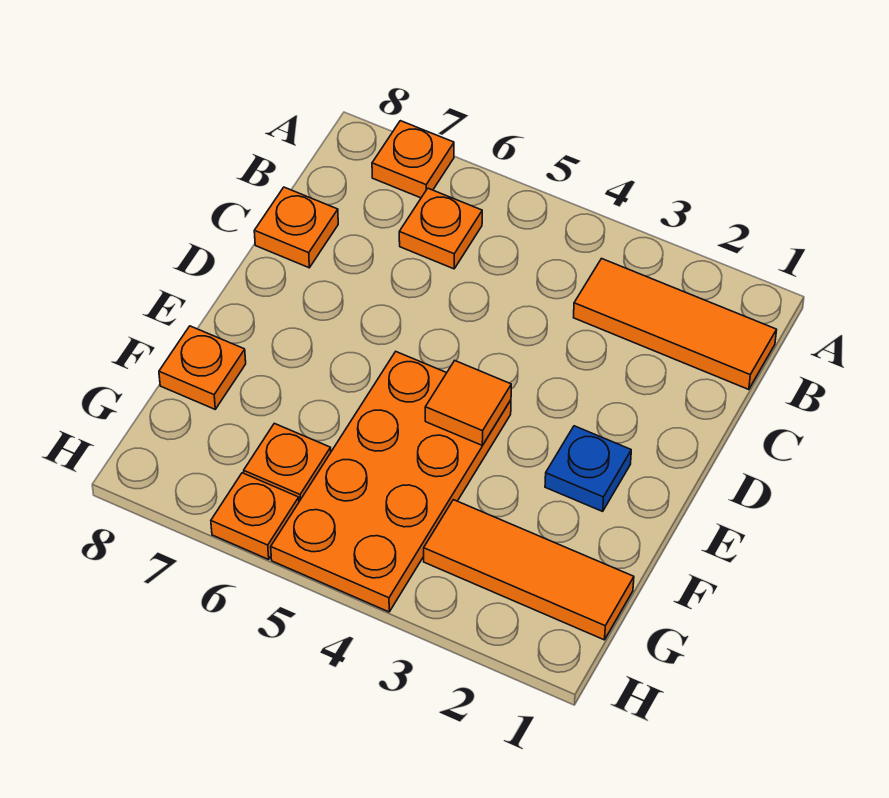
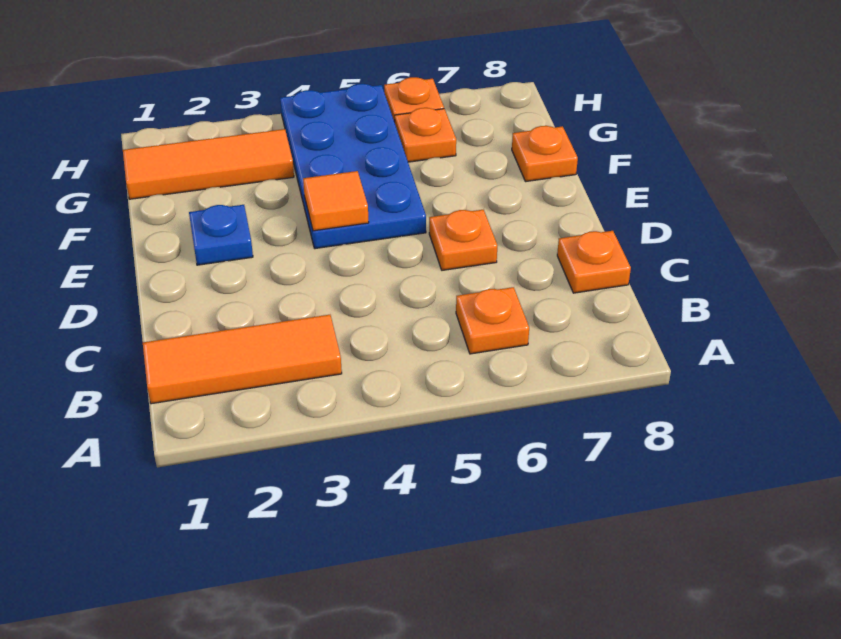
orange 1x1 plate [372,121,454,198] -> orange 1x1 plate moved to [429,210,497,270]
orange 2x4 plate [271,352,511,612] -> blue 2x4 plate [280,84,426,249]

